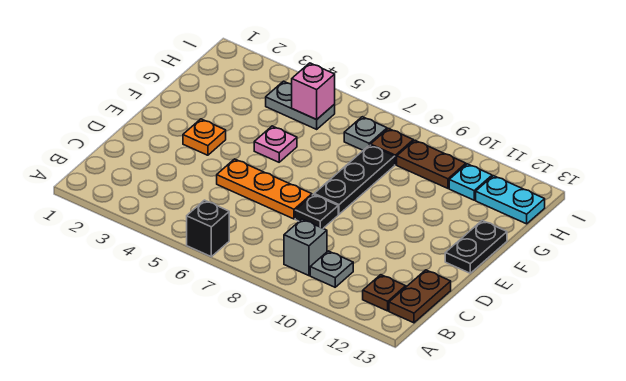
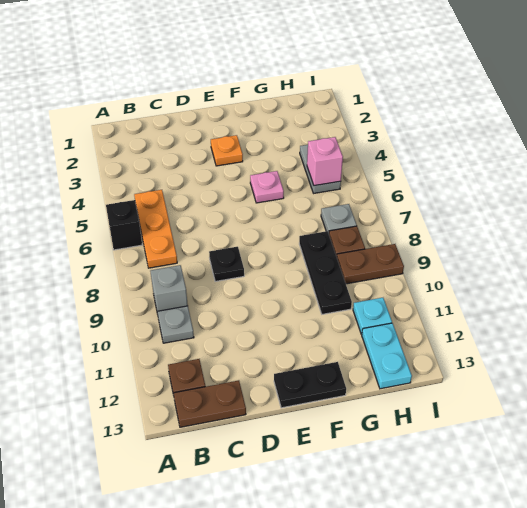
orange 1x3 plate [217,159,312,219] -> orange 1x3 plate moved to [134,190,177,268]
black 1x3 plate [314,145,395,214] -> black 1x3 plate turned to [299,231,352,314]
brown 1x2 plate [397,140,466,188] -> brown 1x2 plate turned to [337,244,404,284]

